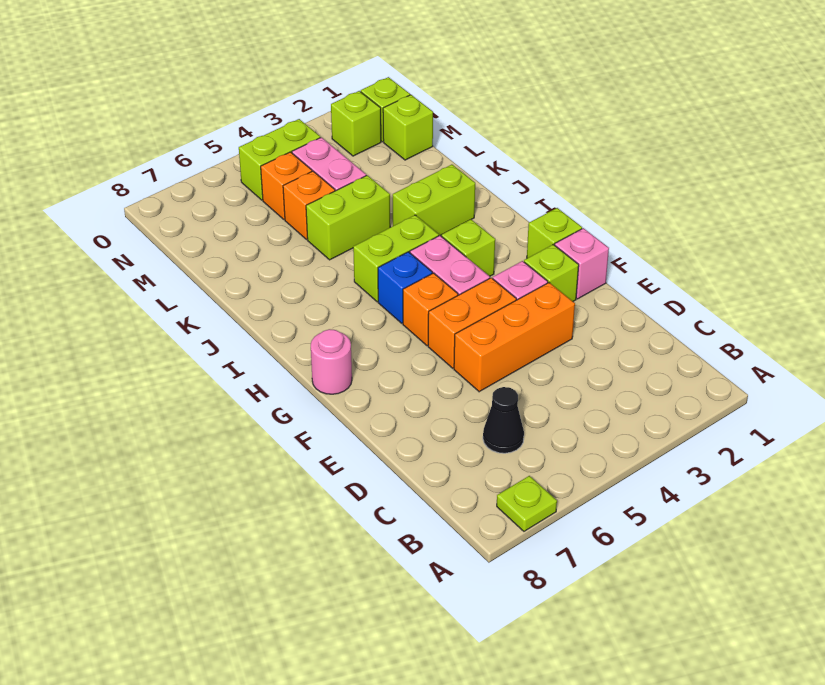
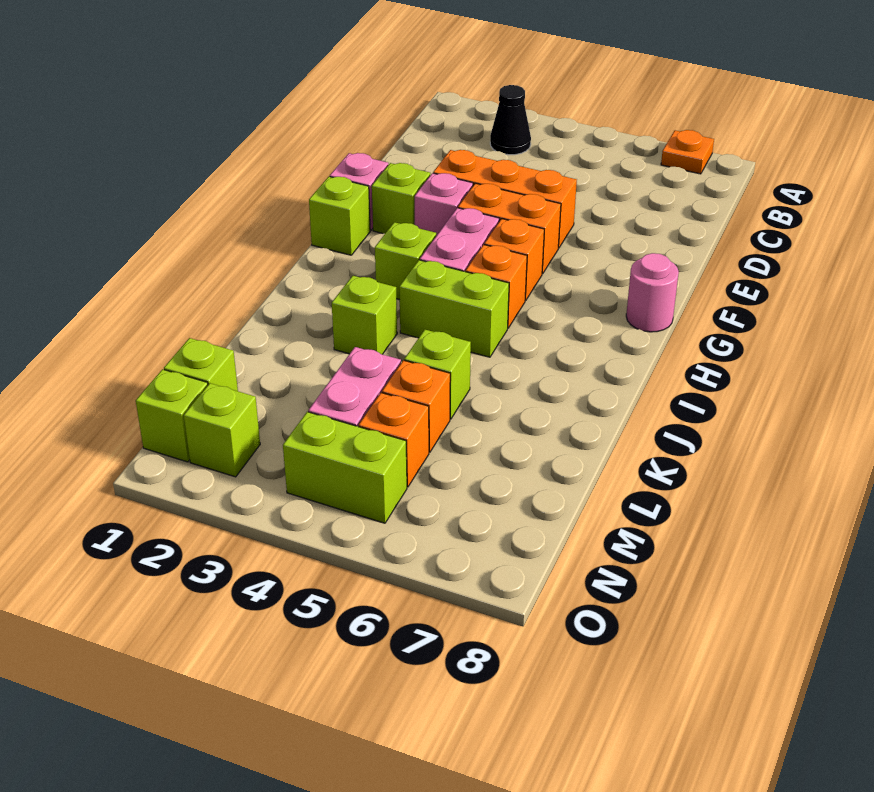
lime 1x1 plate [497,476,557,531] -> orange 1x1 plate [661,130,714,174]
black 1x1 cone [483,387,524,453] -> black 1x1 cone moved to [490,85,531,155]
blue 1x1 brick [378,252,432,323] -> orange 1x1 brick [466,245,527,328]
lime 1x2 brick [393,165,475,236] -> lime 1x1 brick [332,276,397,354]
lime 1x2 brick [306,175,390,260] -> lime 1x1 brick [404,330,471,419]

